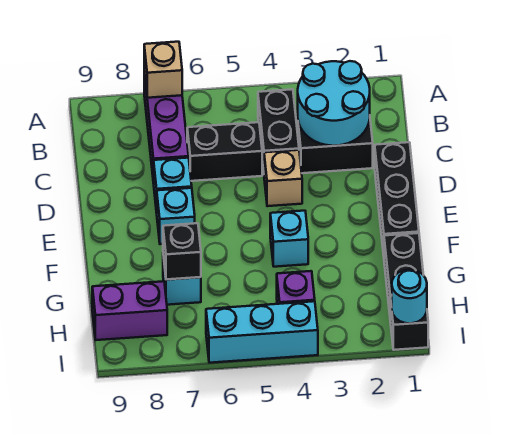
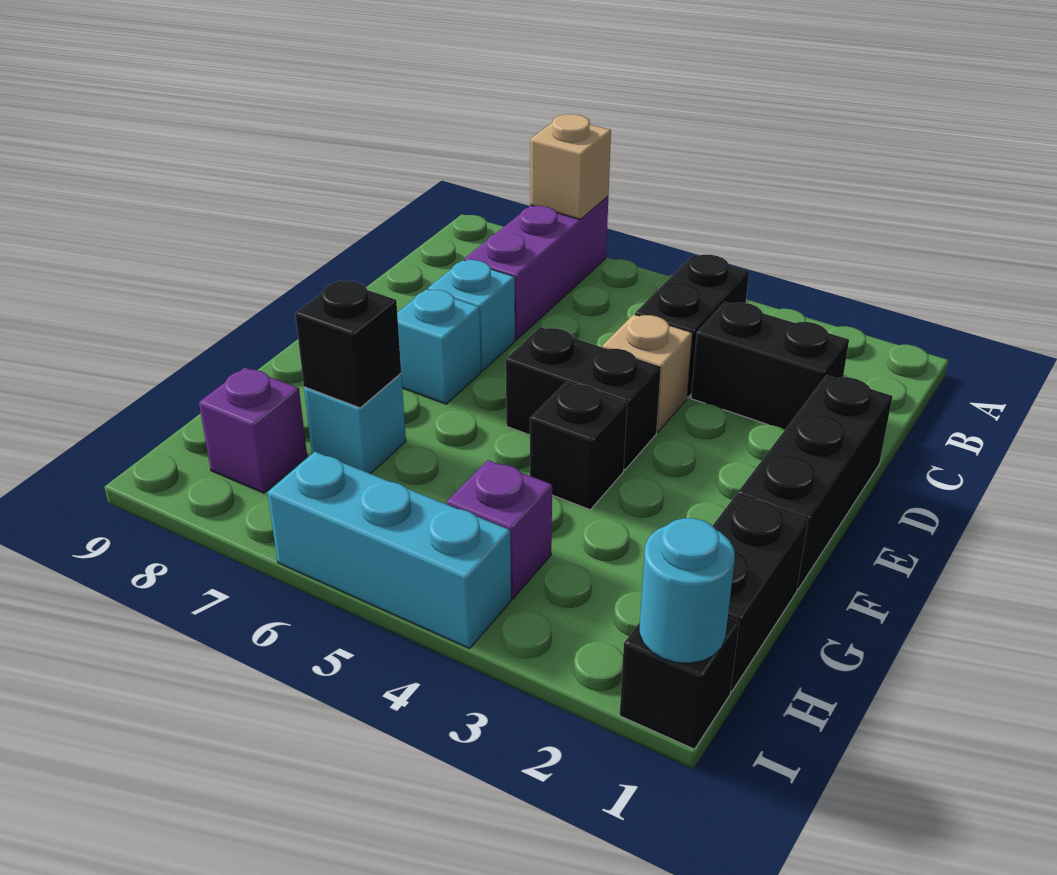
cyan 2x2 round brick [298,61,370,146] -> none
black 1x2 brick [187,122,262,181] -> black 1x2 brick moved to [506,327,661,470]
cyan 1x1 brick [270,211,308,267] -> black 1x1 brick [530,382,627,510]
purple 1x2 brick [92,281,167,340] -> purple 1x1 brick [199,368,307,493]

